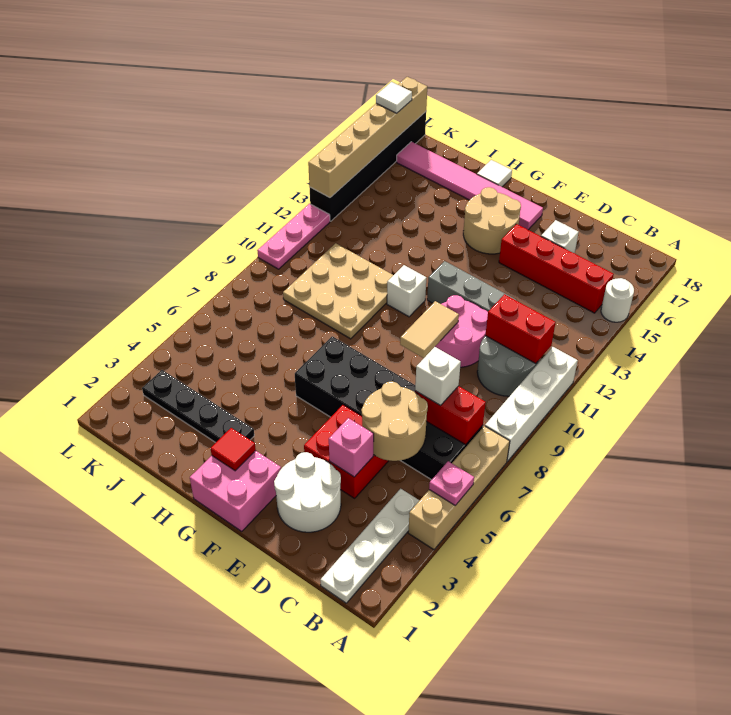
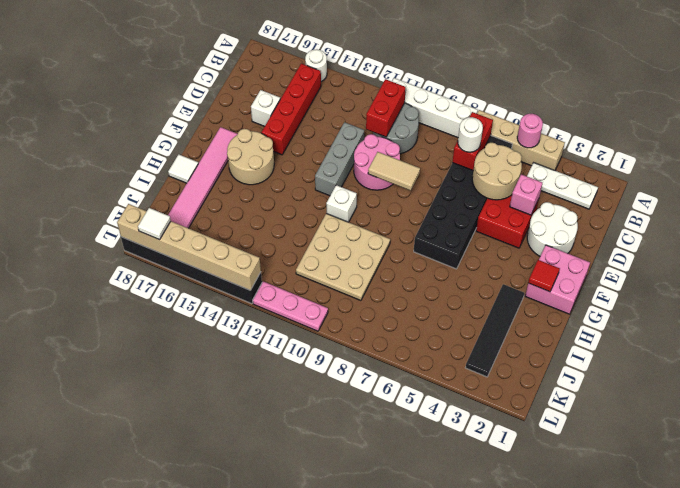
pink 1x1 plate [429,461,474,505] -> pink 1x1 round brick [517,114,543,148]
white 1x4 plate [320,489,420,603] -> white 1x3 plate [527,163,598,209]
white 1x1 brick [415,347,461,406] -> white 1x1 round brick [458,117,483,152]
black 1x4 plate [142,370,254,443] -> black 1x4 tile [465,284,524,377]

